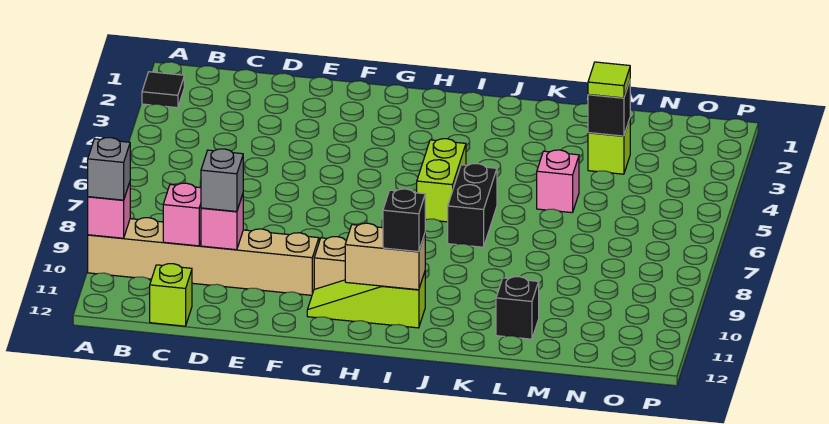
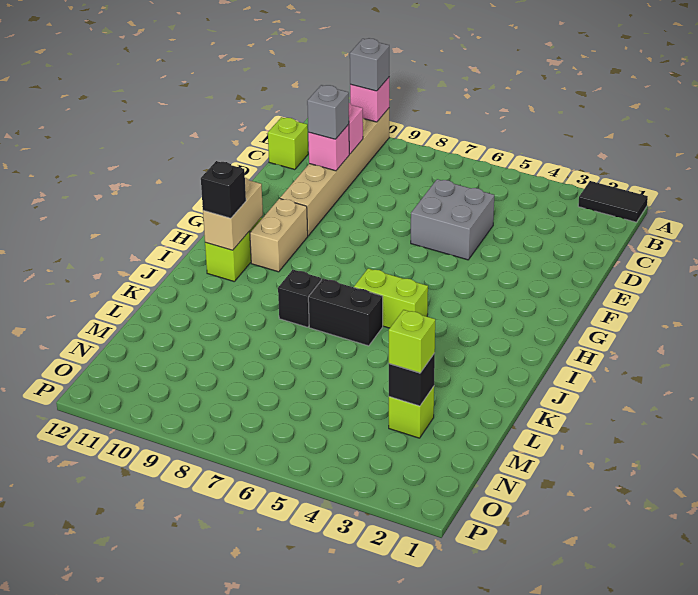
black 1x1 tile [142,72,184,108] -> black 1x2 tile [578,181,648,222]
none -> grey 2x2 brick [411,179,494,260]
pink 1x1 brick [537,150,579,213] -> none
black 1x1 brick [496,277,539,339] -> black 1x1 brick moved to [278,270,321,327]
lime 1x1 tile [588,62,630,98] -> lime 1x1 brick [389,310,435,373]

